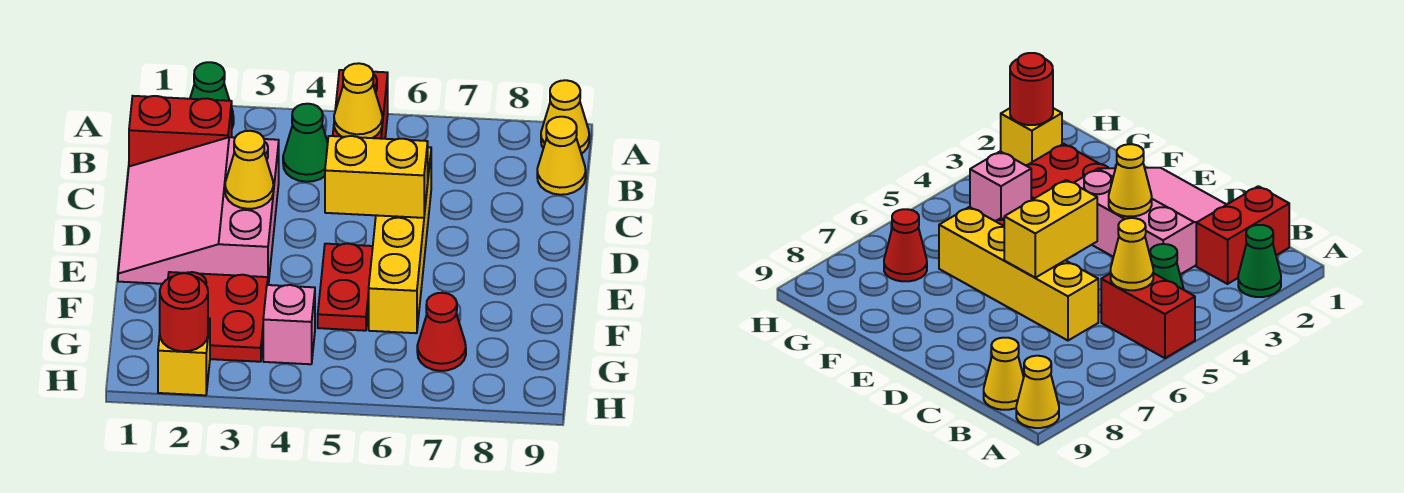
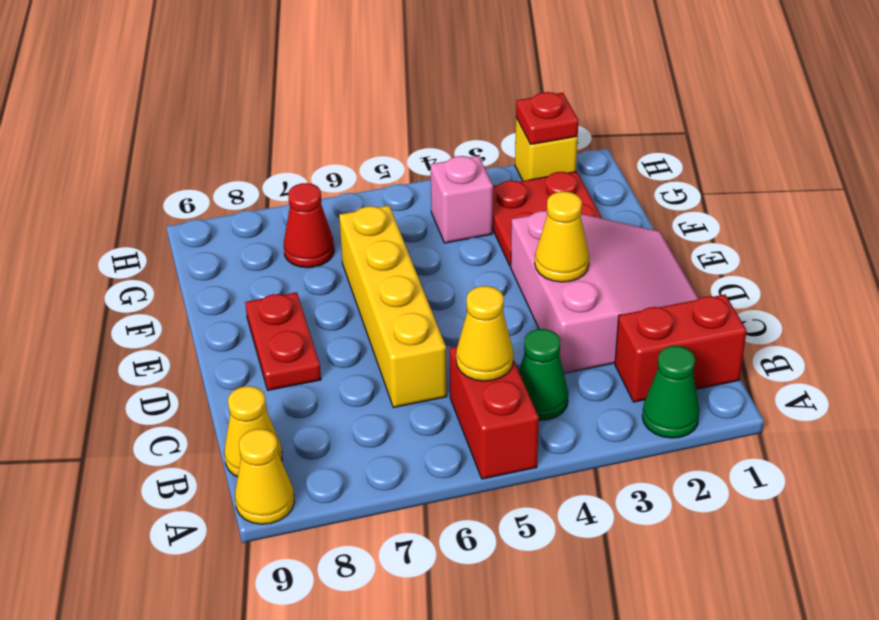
yellow 1x2 brick [325,136,428,218] -> none
red 1x2 plate [318,244,373,331] -> red 1x2 plate moved to [245,292,321,390]
red 1x1 round brick [160,273,208,351] -> red 1x1 plate [516,92,578,144]

